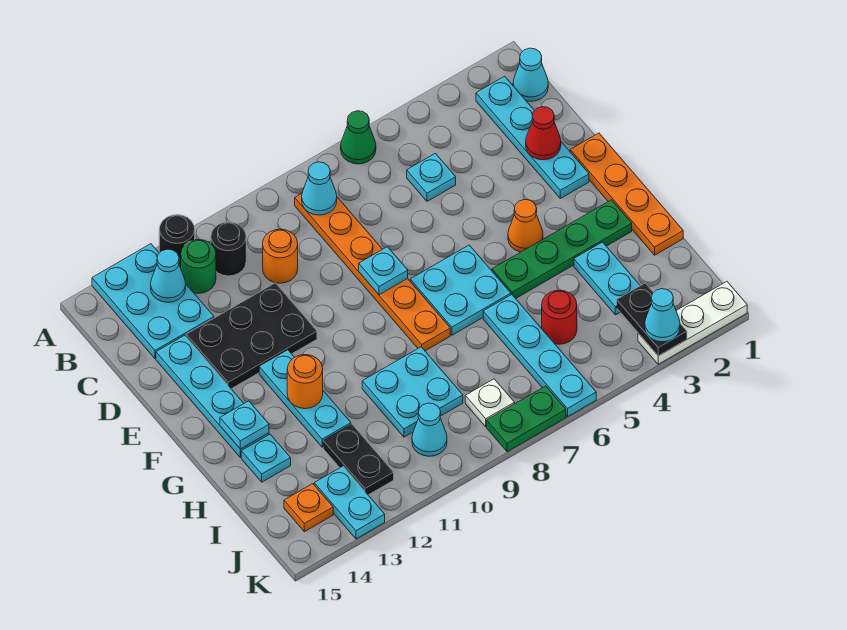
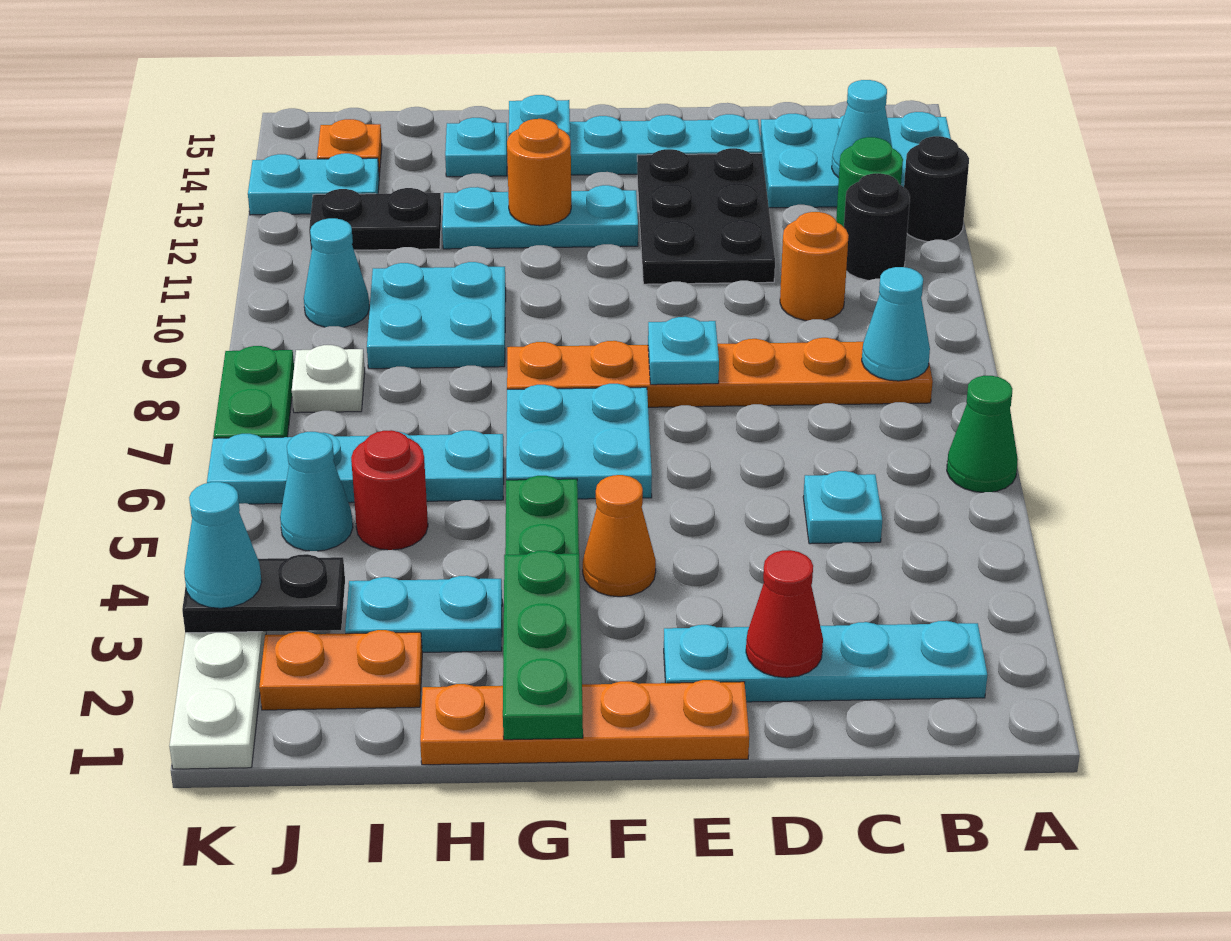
cyan 1x1 cone [513,48,548,101] -> cyan 1x1 cone moved to [280,432,353,551]
none -> green 1x3 plate [503,551,583,740]
none -> orange 1x2 plate [259,630,422,710]

